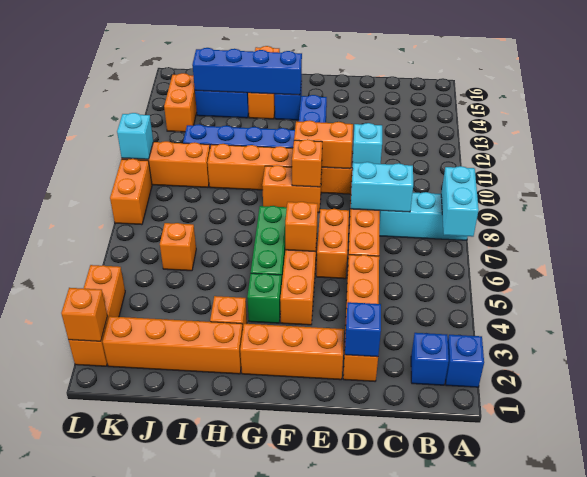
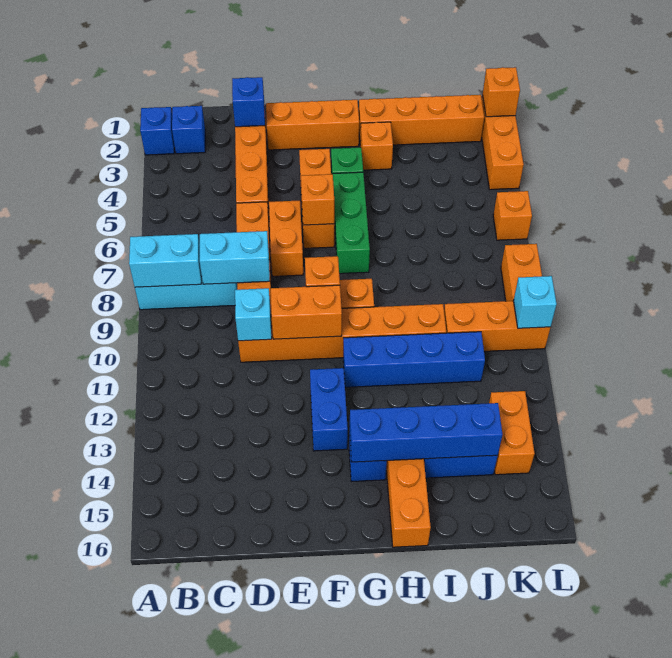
cyan 1x2 brick [441,166,479,237] -> cyan 1x2 brick turned to [129,234,202,287]
orange 1x1 brick [160,223,196,271] -> orange 1x1 brick moved to [493,191,532,240]

